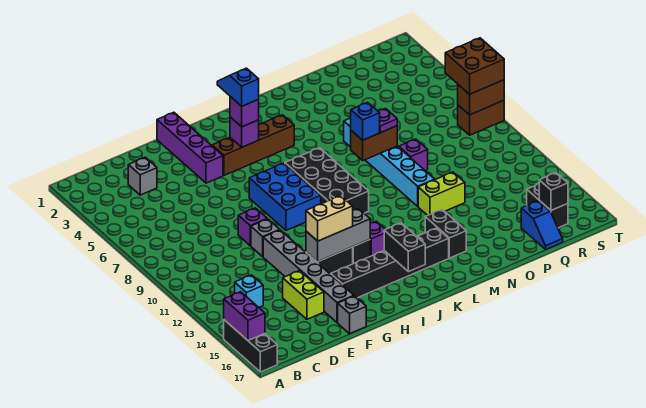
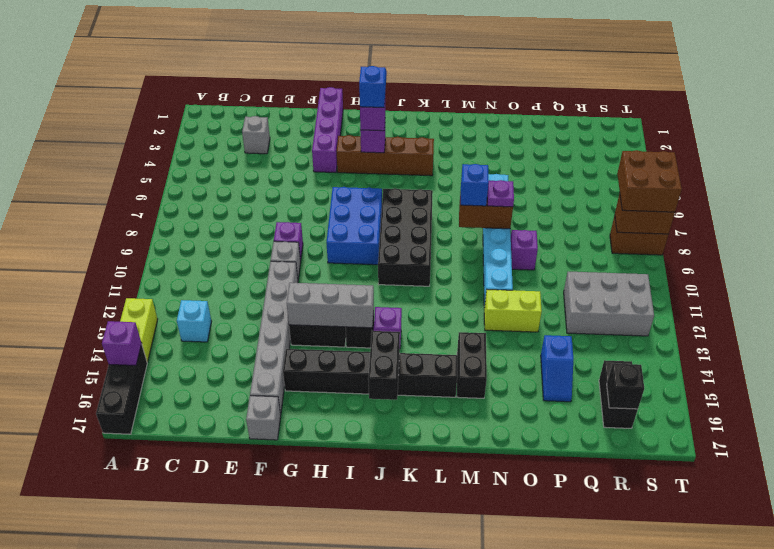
purple 1x2 brick [224,292,265,340] -> purple 1x1 brick [102,321,142,365]
lime 1x2 brick [283,271,324,319] -> lime 1x2 brick moved to [120,298,158,362]
tan 1x2 brick [306,196,353,241] -> none
none -> grey 2x3 brick [564,272,654,336]
blue 1x2 slope [521,201,563,249] -> blue 1x2 slope moved to [541,335,573,402]

